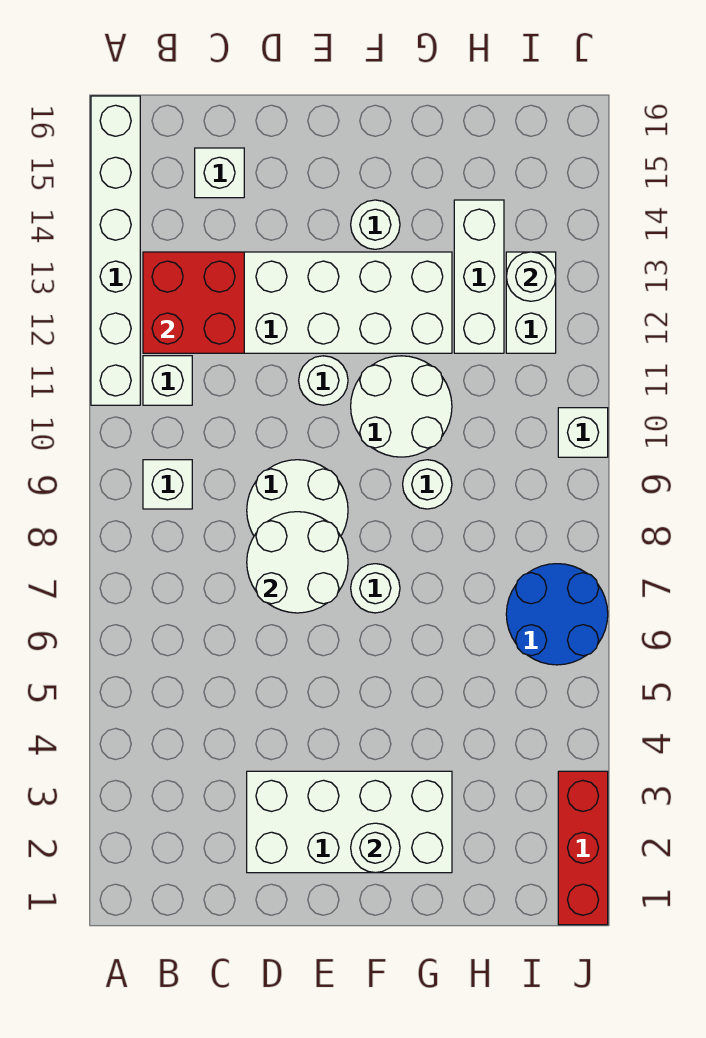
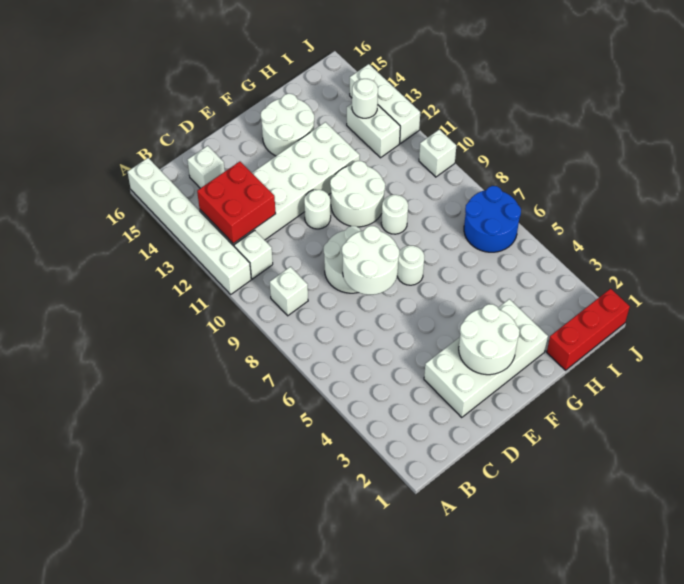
white 1x1 round brick [351,823,400,873] -> white 2x2 round brick [459,304,520,375]
white 1x1 round brick [351,200,400,249] -> white 2x2 round brick [261,94,314,156]
white 1x3 brick [454,200,504,353] -> white 1x3 brick moved to [350,64,420,143]
red 1x3 brick [558,771,608,925] -> red 1x3 brick turned to [547,289,630,370]

